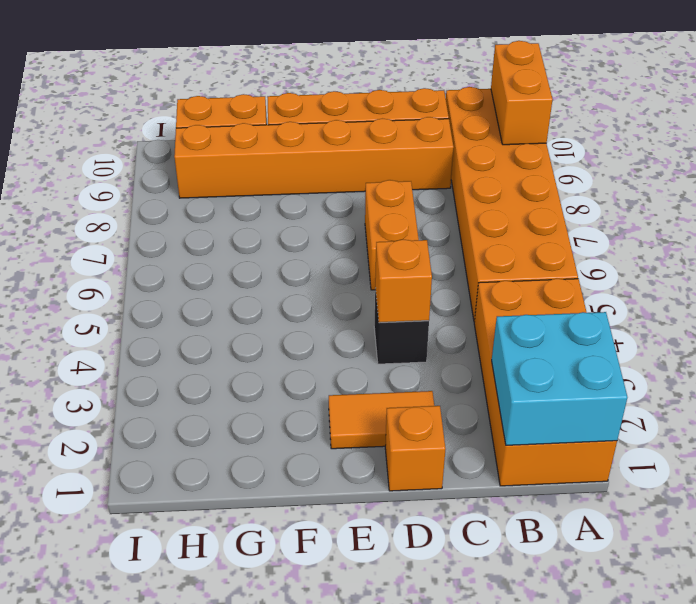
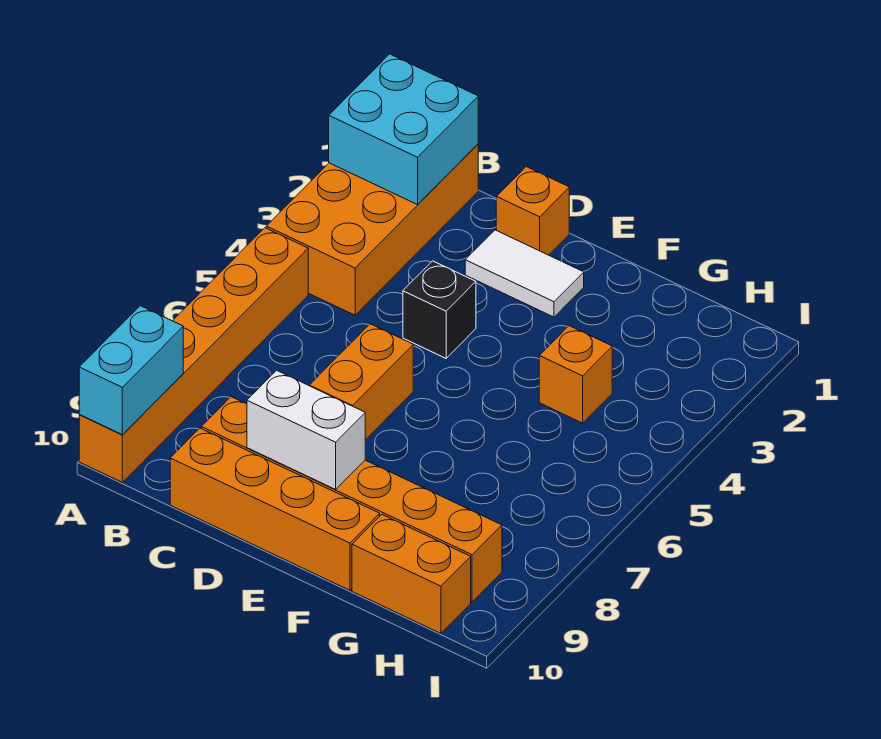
orange 2x6 brick [446,87,578,322] -> orange 1x6 brick [79,228,308,482]
orange 1x2 brick [491,41,553,145] -> cyan 1x2 brick [79,306,183,435]
orange 1x2 tile [329,391,434,449] -> white 1x2 tile [465,230,584,317]
orange 1x1 brick [375,239,432,323] -> orange 1x1 brick moved to [539,326,612,423]
none -> white 1x2 brick [247,370,365,489]

